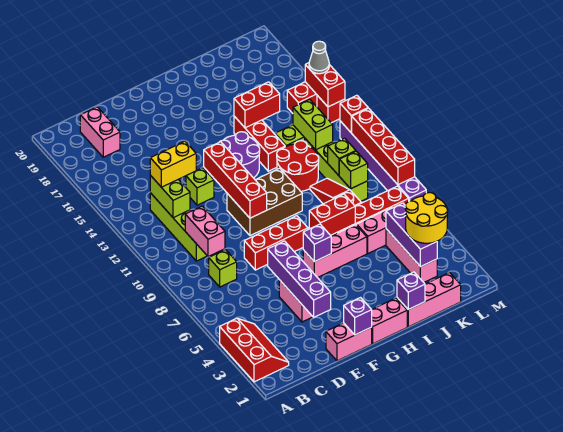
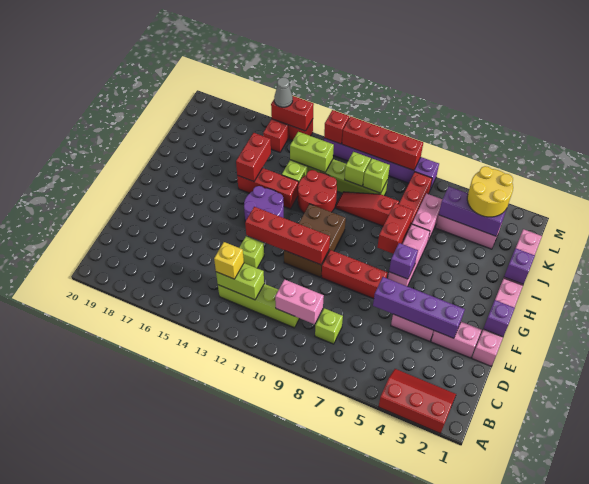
yellow 1x2 brick [150,141,196,187] -> yellow 1x1 brick [214,242,244,279]
pink 1x2 brick [80,107,120,157] -> pink 1x2 brick moved to [431,322,482,358]
red 1x3 brick [244,216,308,270] -> red 1x3 brick turned to [322,250,388,299]

